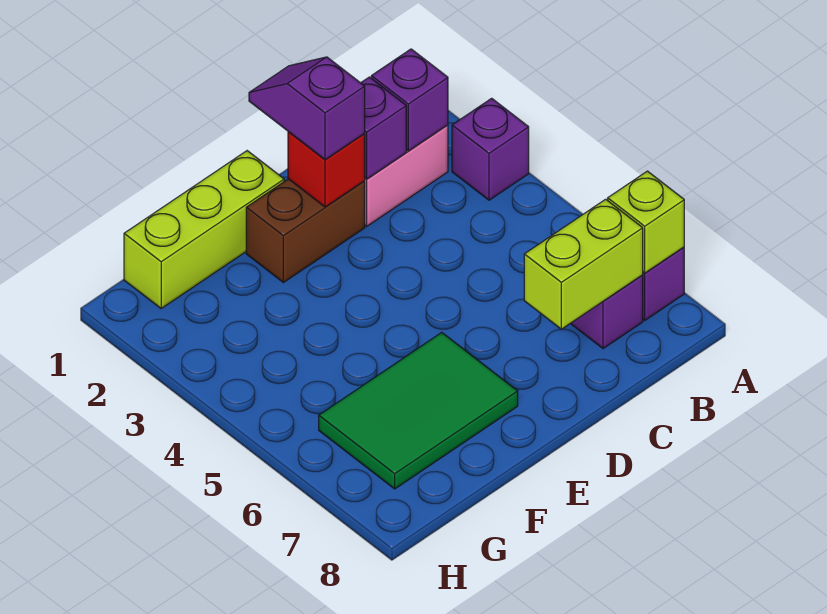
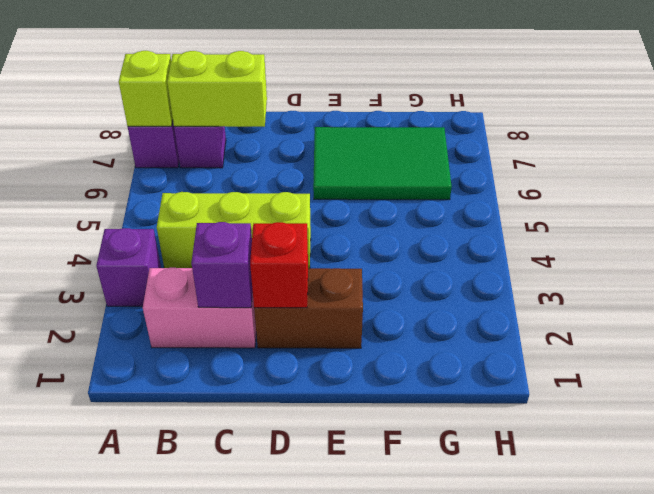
purple 1x1 brick [371,49,448,151] -> none
purple 1x2 slope [249,57,365,160] -> none
lime 1x3 brick [124,151,284,308] -> lime 1x3 brick moved to [157,192,311,268]

